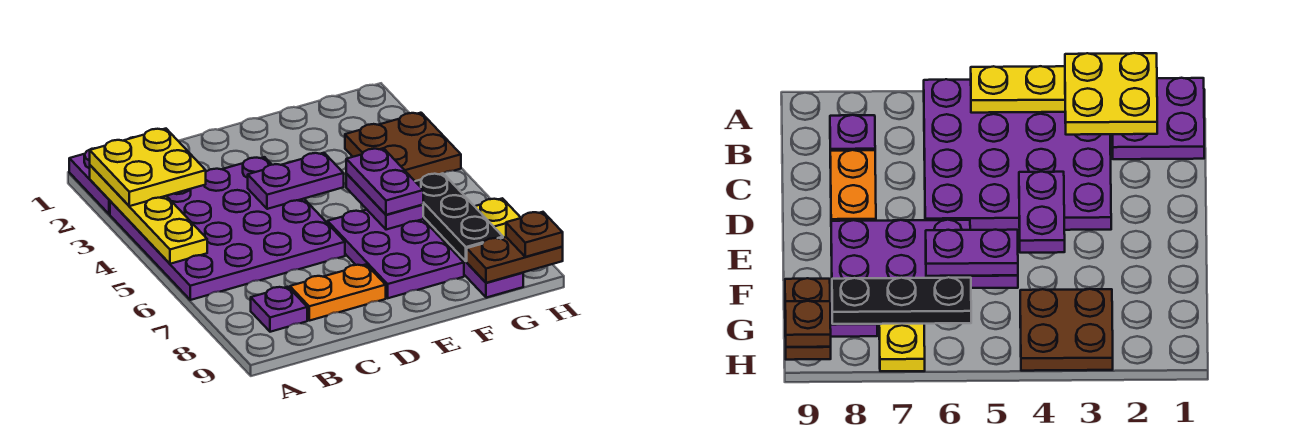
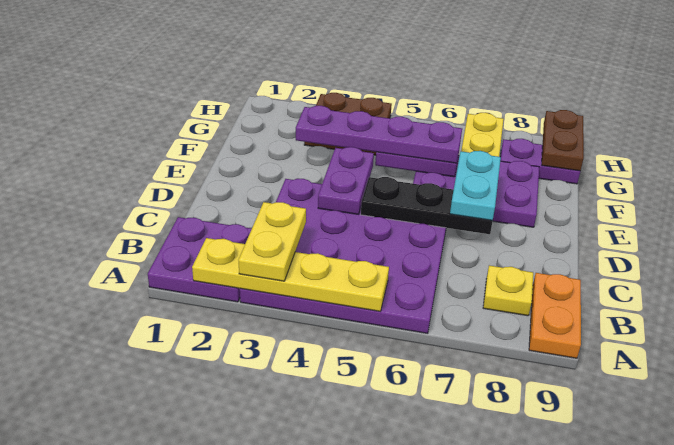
yellow 2x2 plate [90,129,206,206] -> yellow 1x2 plate [239,202,306,281]
purple 1x1 plate [251,287,307,332] -> yellow 1x1 plate [483,265,533,316]
orange 1x2 plate [290,265,386,321] -> orange 1x2 plate moved to [529,273,581,358]
none -> cyan 1x2 plate [450,151,501,221]
purple 1x2 plate [346,148,423,215] -> purple 1x4 plate [296,106,462,163]
black 1x3 plate [415,173,503,261] -> black 1x3 plate moved to [361,177,493,234]
brown 1x1 plate [506,212,563,257] -> none

